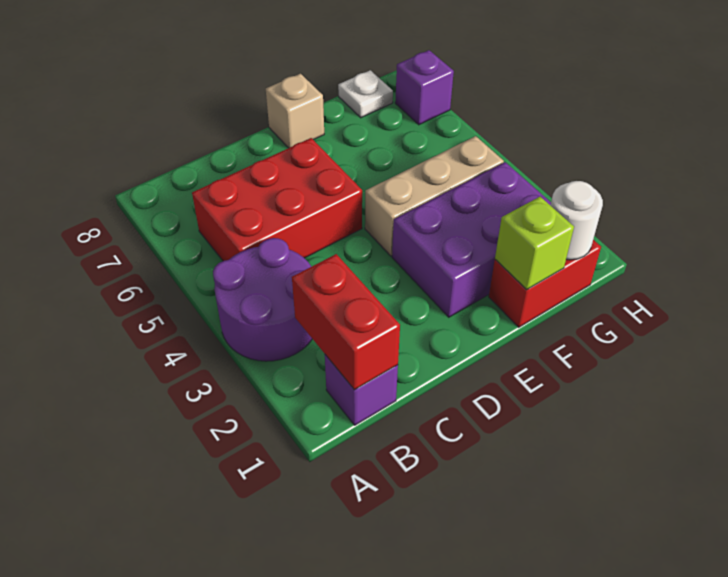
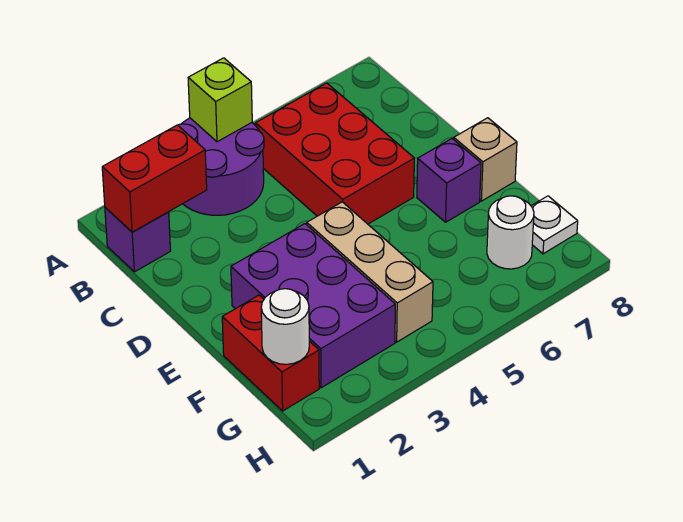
lime 1x1 brick [495,197,574,290] -> lime 1x1 brick moved to [188,58,252,142]
none -> white 1x1 round brick [487,196,534,269]
purple 1x1 brick [395,50,454,125] -> purple 1x1 brick moved to [417,139,481,222]

